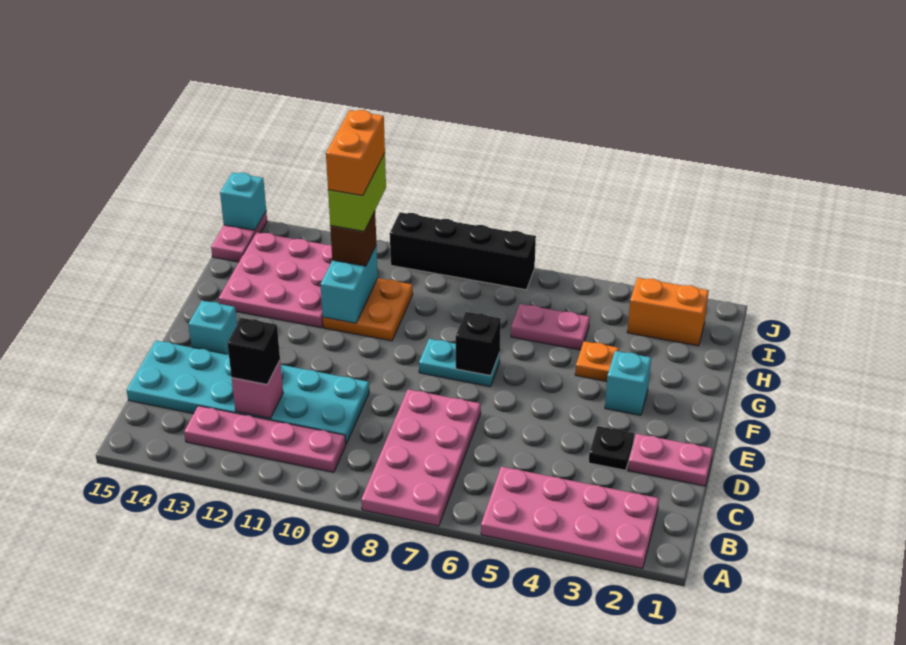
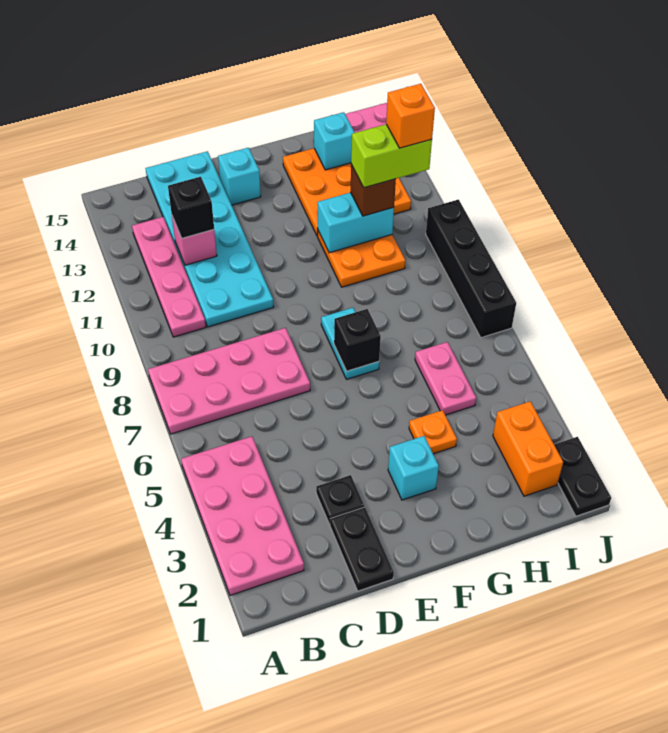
pink 1x2 plate [628,434,713,486] -> black 1x2 plate [330,507,394,591]
pink 3x3 plate [219,232,332,328] -> orange 3x3 plate [283,148,411,236]
orange 1x2 brick [326,110,385,196] -> orange 1x1 brick [386,84,435,148]
none -> black 1x2 plate [554,437,611,516]
cyan 1x1 brick [220,172,266,230] -> cyan 1x1 brick moved to [314,112,355,170]

